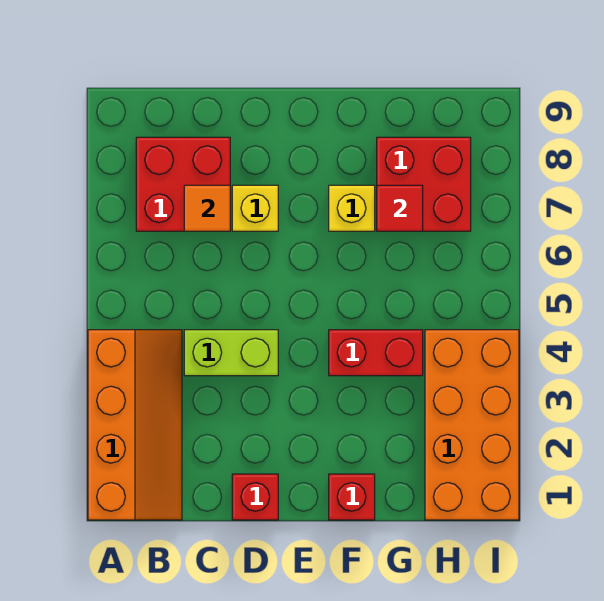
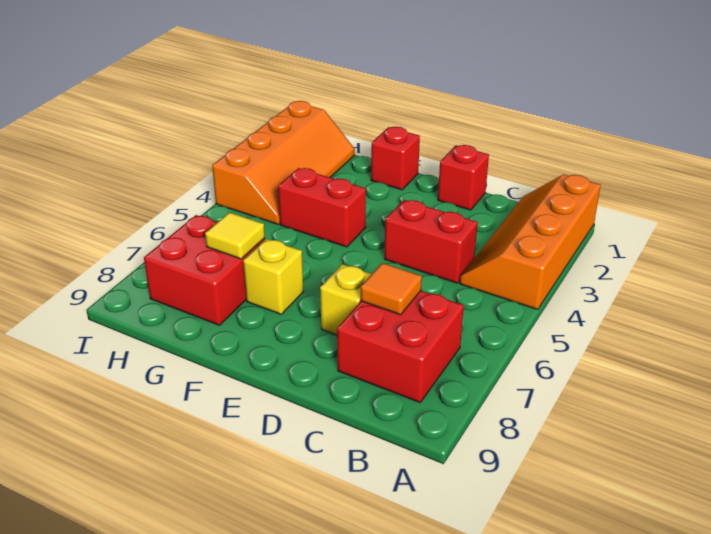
lime 1x2 brick [184,330,278,376] -> red 1x2 brick [384,200,478,283]
red 1x1 tile [377,185,423,231] -> yellow 1x1 tile [205,213,265,259]
orange 2x4 brick [425,330,519,520] -> orange 2x4 slope [212,101,355,224]

